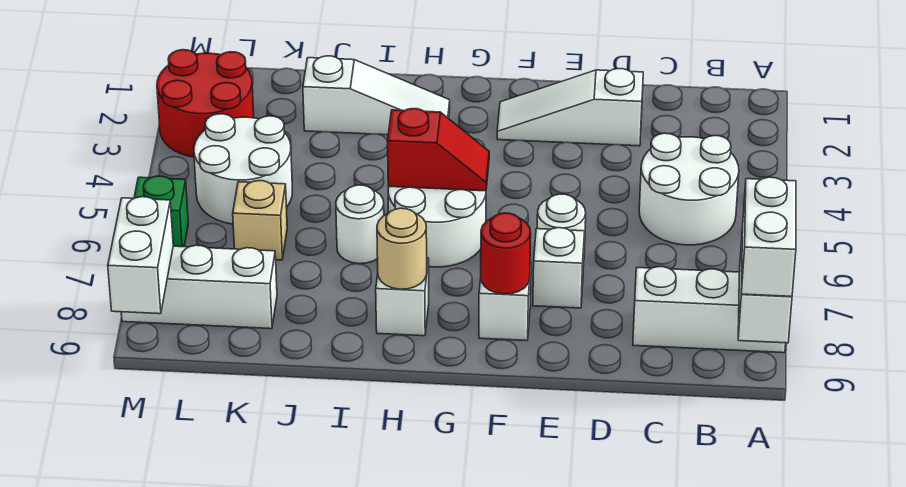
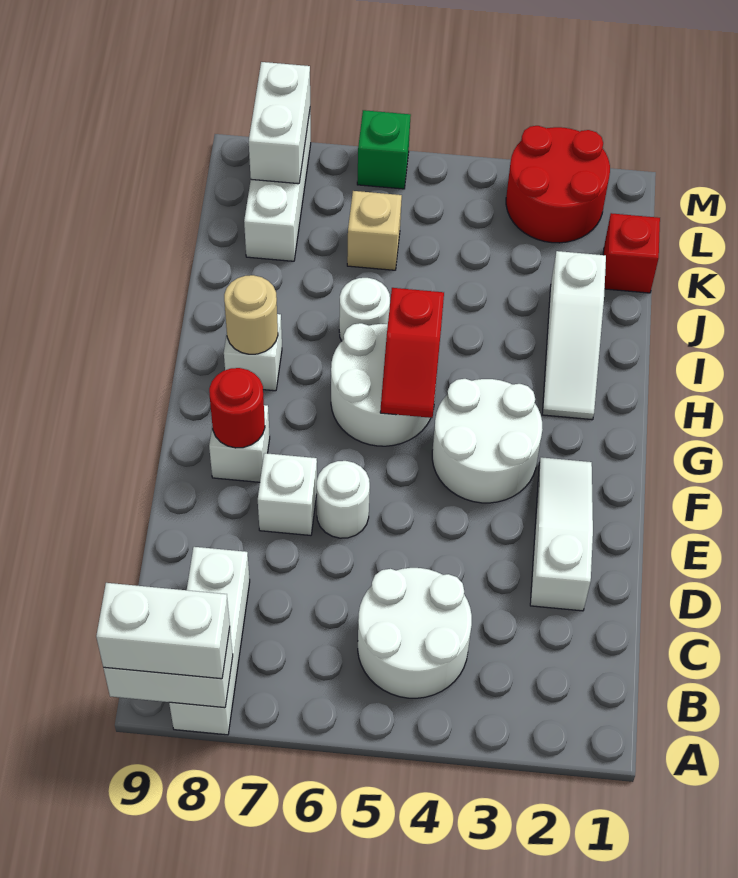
none -> red 1x1 brick [603,213,660,293]
white 2x2 round brick [194,114,292,224] -> white 2x2 round brick moved to [432,379,543,503]
white 1x2 brick [108,197,173,314] -> white 1x2 brick turned to [249,62,310,184]

